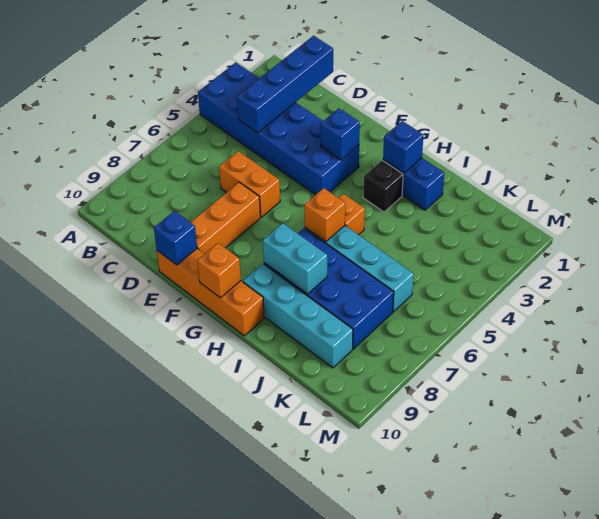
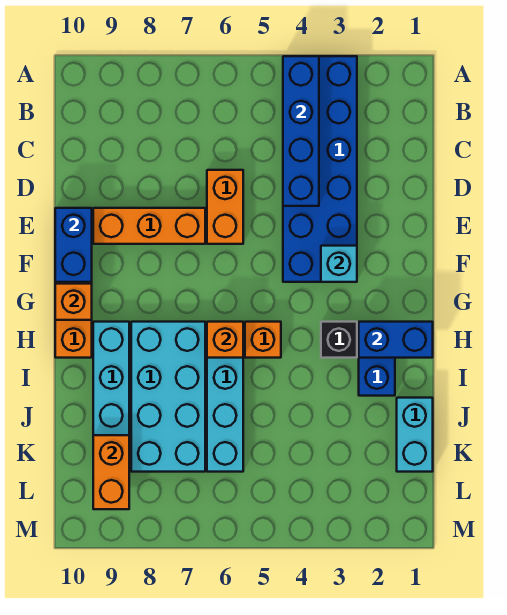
blue 1x4 brick [237,36,333,133] -> blue 1x4 brick turned to [283,56,319,206]
blue 1x1 brick [154,211,197,265] -> blue 1x2 brick [55,208,92,282]
blue 1x1 brick [320,108,360,160] -> cyan 1x1 brick [321,246,357,282]
blue 1x1 brick [383,121,423,173] -> blue 1x2 brick [359,322,433,358]
blue 2x4 brick [264,228,394,349] -> cyan 2x4 brick [131,322,205,472]
cyan 1x2 brick [263,223,327,294] -> cyan 1x2 brick moved to [397,398,433,472]
none -> orange 1x2 brick [93,435,129,509]

